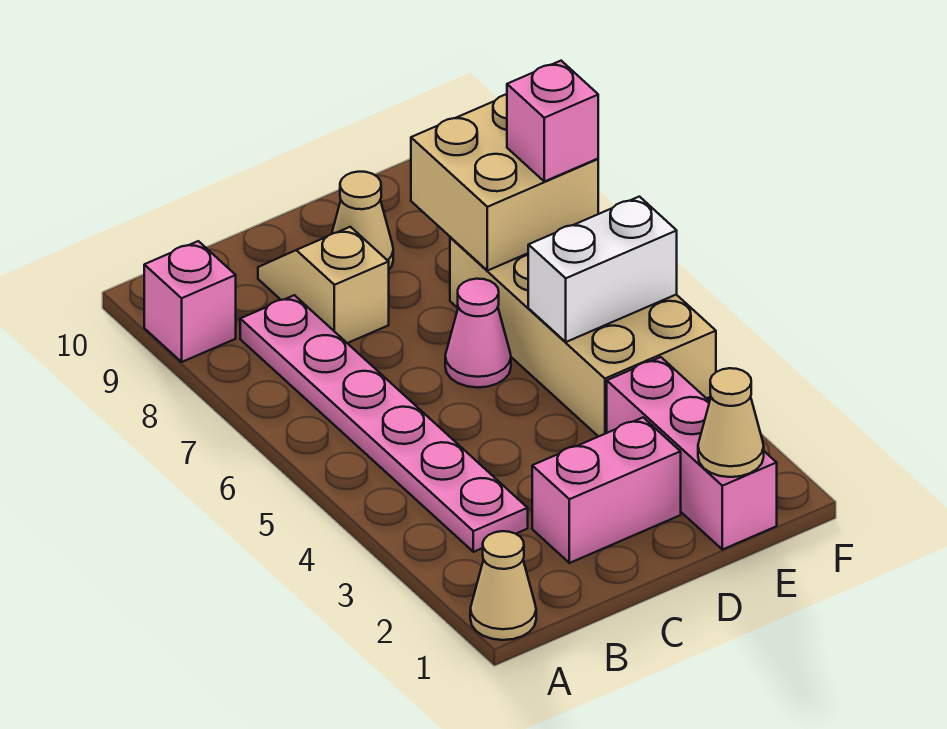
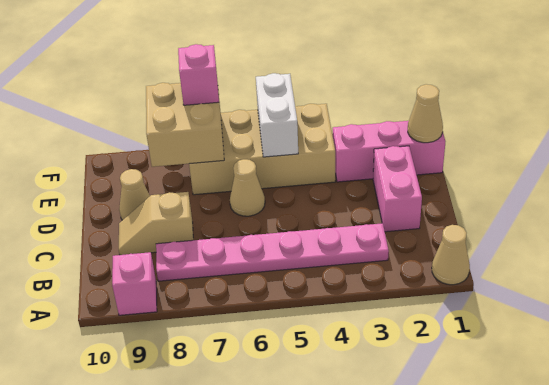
pink 1x1 cone [445,279,511,388] -> tan 1x1 cone [230,159,265,216]

